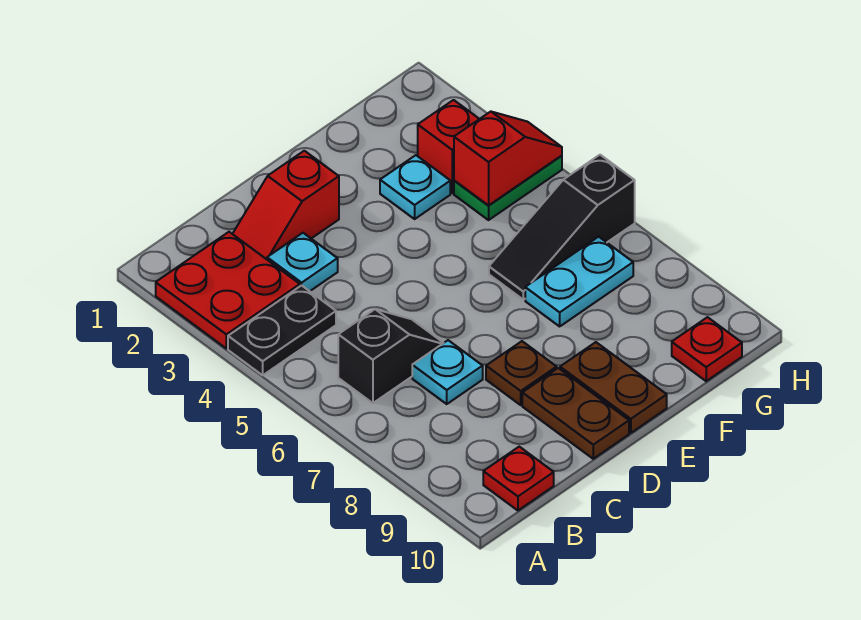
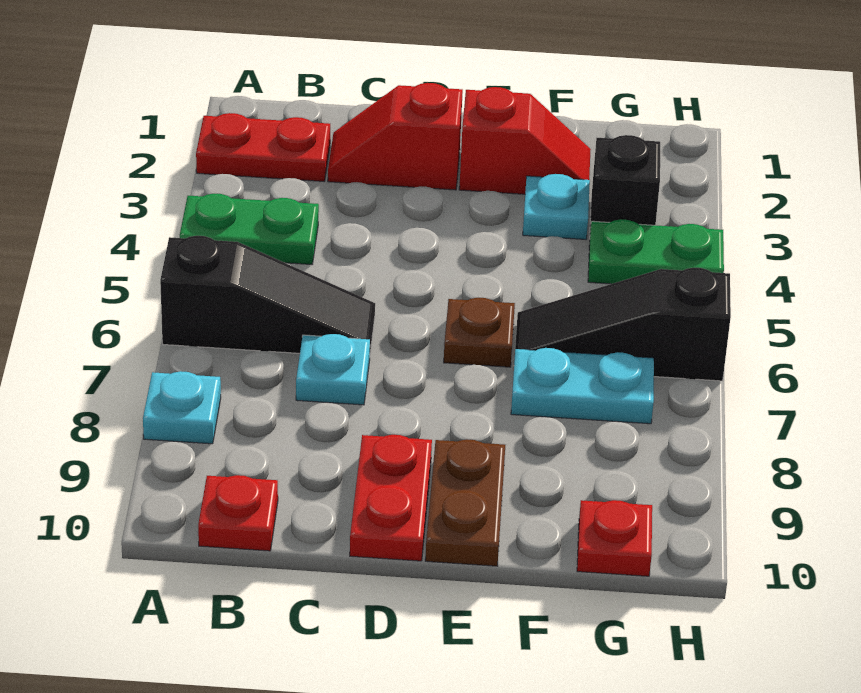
red 2x2 plate [156,232,300,348] -> red 1x2 plate [196,113,330,181]
black 1x2 plate [228,285,336,375] -> green 1x2 plate [180,194,319,265]
black 1x2 slope [338,309,443,403] -> black 1x3 slope [160,236,375,353]
cyan 1x1 plate [267,233,338,291] -> cyan 1x1 plate moved to [143,371,221,444]
brown 1x1 plate [486,341,557,405] -> brown 1x1 plate moved to [444,298,515,367]
brown 1x2 plate [522,368,629,459] -> red 1x2 plate [350,435,432,561]
red 1x1 brick [418,100,479,193] -> black 1x1 brick [590,135,660,231]
red 1x2 slope [454,112,562,205] -> red 1x2 slope moved to [459,87,591,194]

